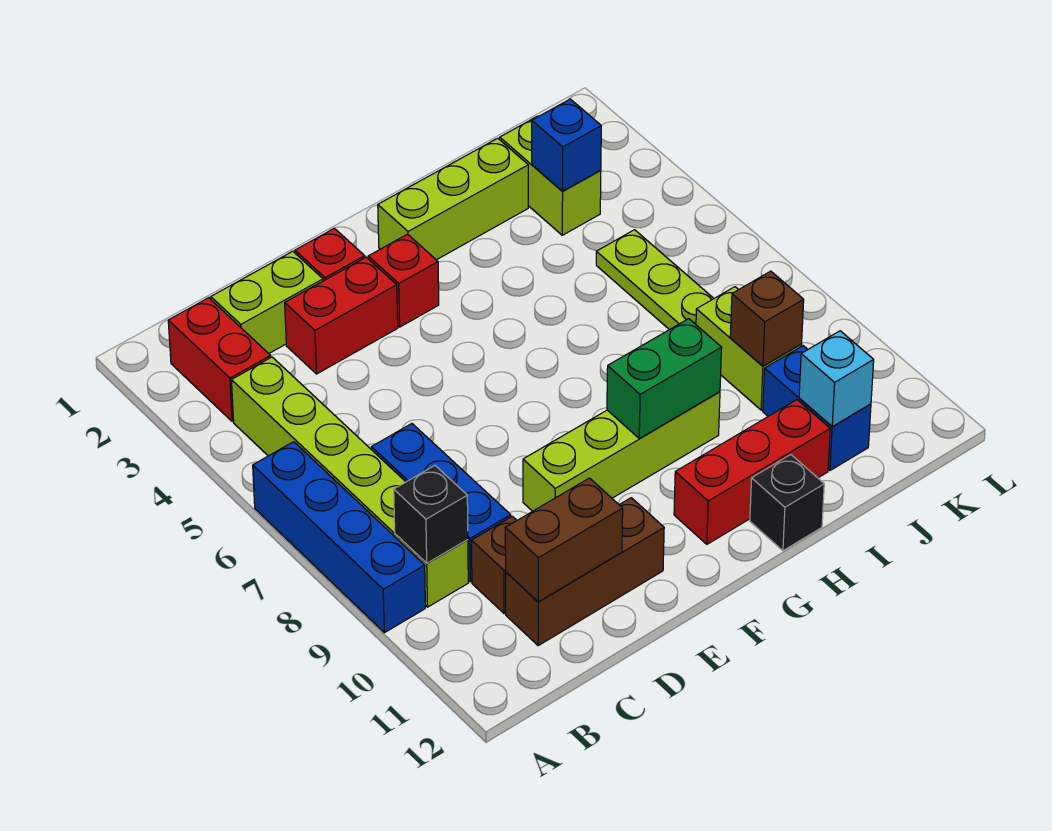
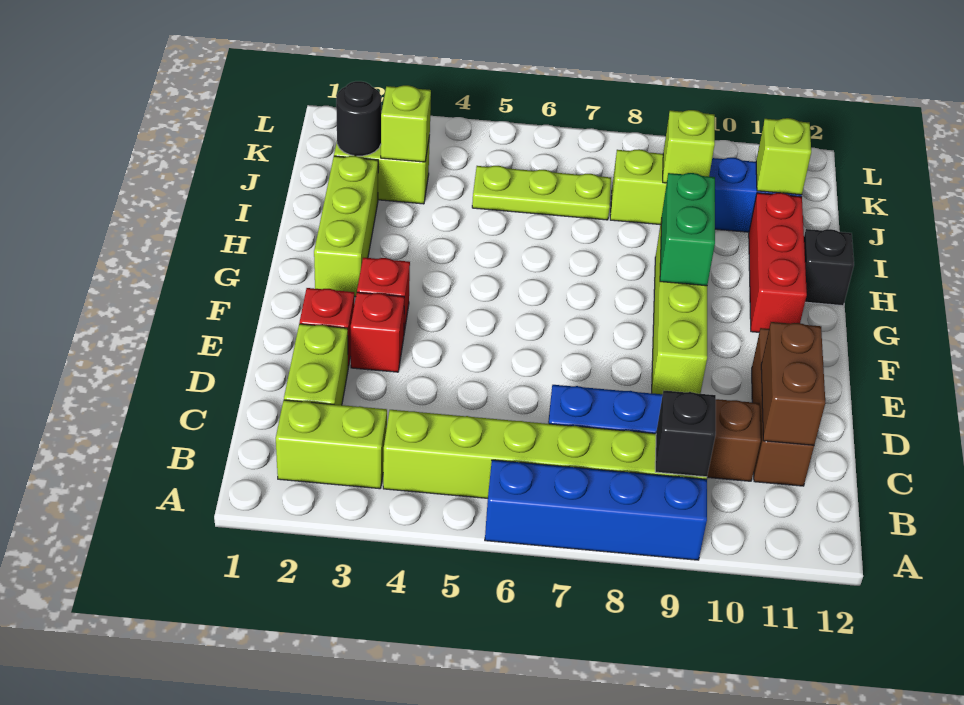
red 1x2 brick [168,298,271,422] -> lime 1x2 brick [276,400,387,489]
red 1x2 brick [285,257,398,374] -> red 1x1 brick [351,292,404,372]
none -> black 1x1 round brick [336,81,381,156]
blue 1x1 brick [532,99,601,191] -> lime 1x1 brick [381,85,431,162]
brown 1x1 brick [730,271,804,366] -> lime 1x1 brick [663,110,715,183]
cyan 1x1 brick [799,331,874,426] -> lime 1x1 brick [756,118,811,195]

